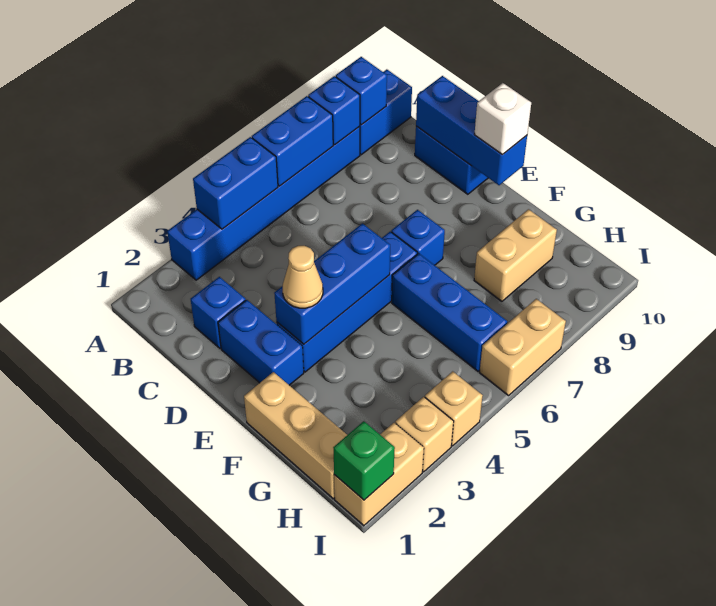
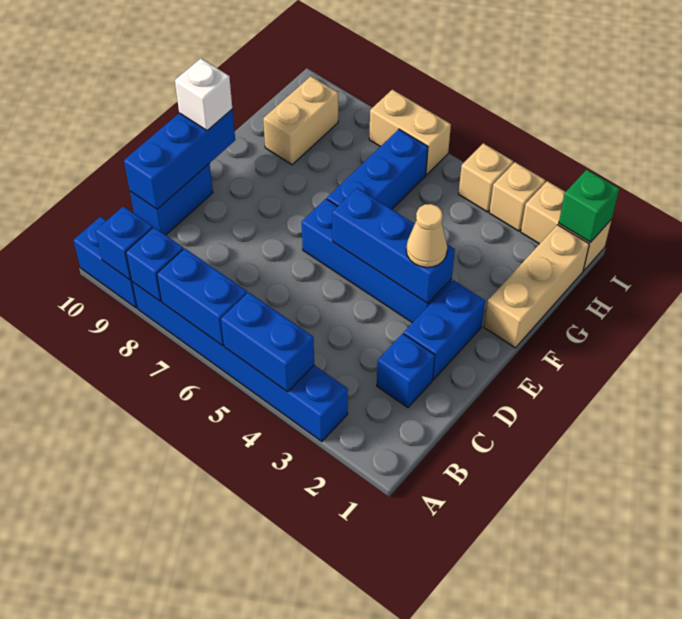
blue 1x1 brick [391,210,445,265] -> none
tan 1x2 brick [474,209,557,301] -> tan 1x2 brick turned to [263,76,338,165]

